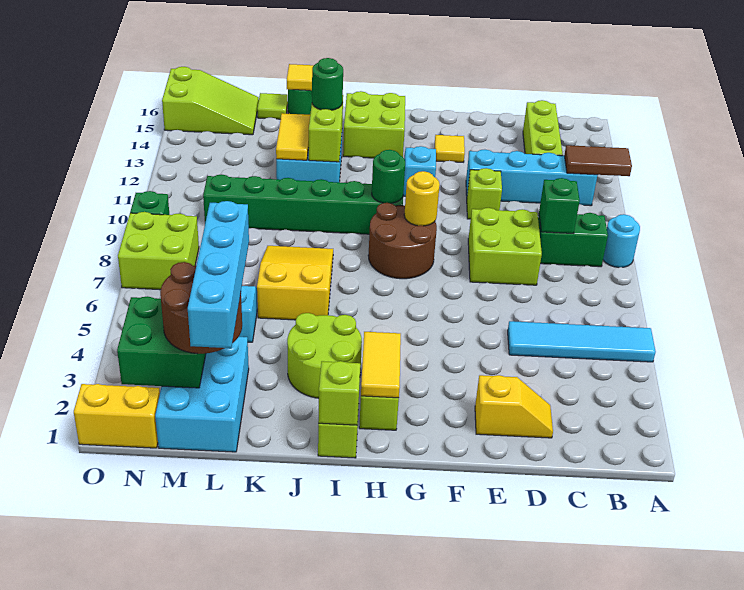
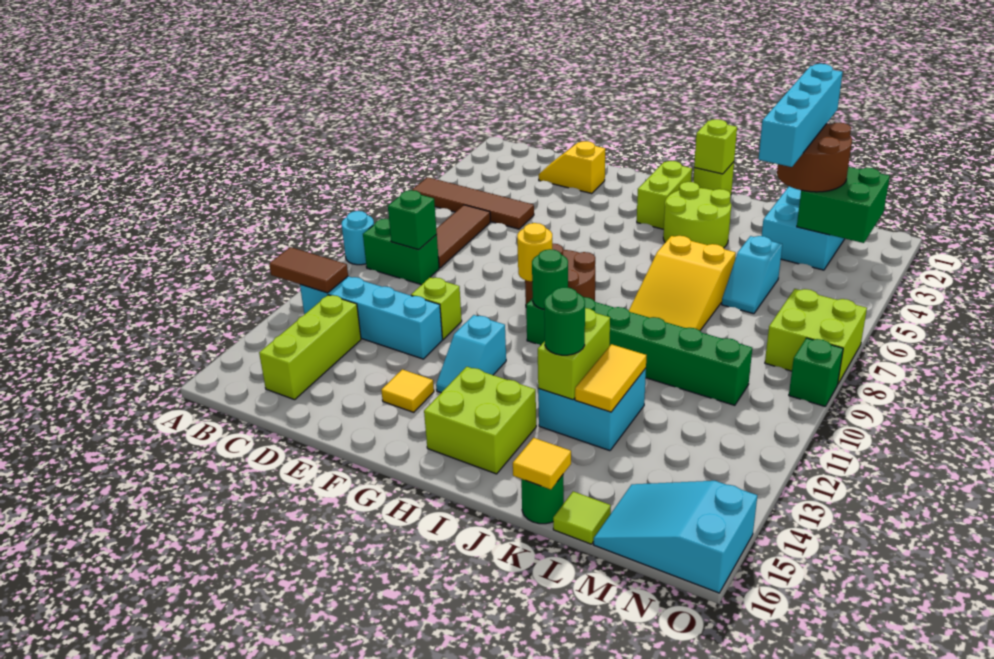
cyan 1x4 tile [508,321,656,362] -> brown 1x4 tile [412,177,534,229]
none -> brown 1x3 tile [436,205,490,268]
lime 2x2 brick [468,208,542,285] -> none
yellow 1x2 tile [361,332,401,398] -> none
lime 2x3 slope [162,67,259,135] -> cyan 2x3 slope [594,481,757,593]
yellow 1x2 brick [74,384,160,448] -> none

